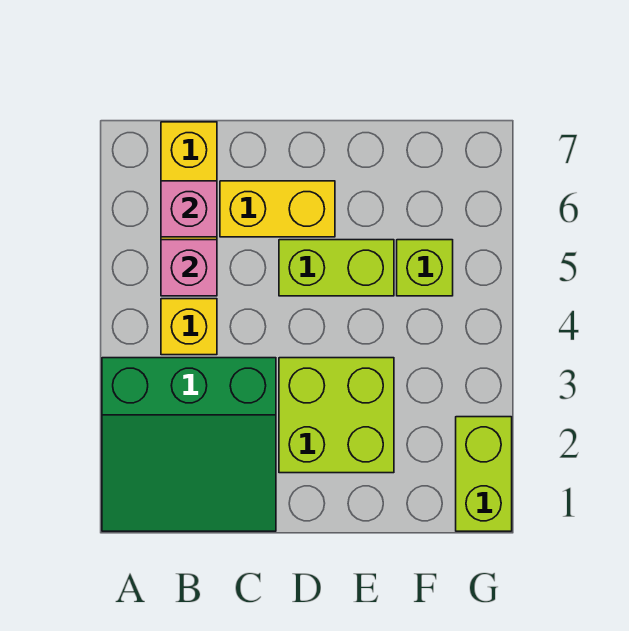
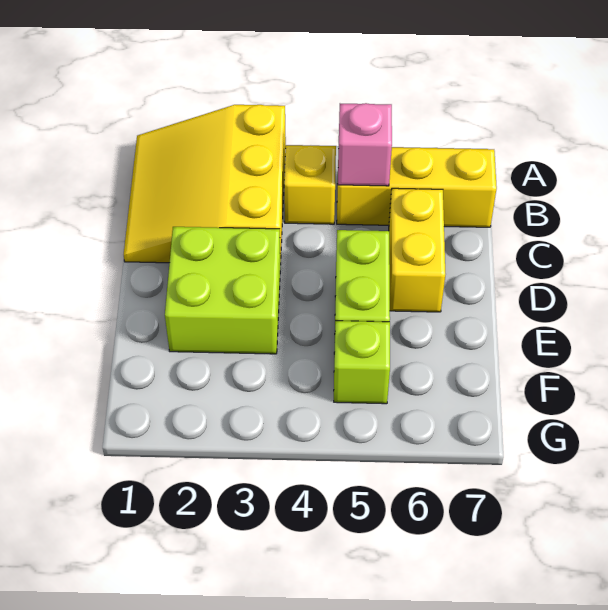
green 3x3 slope [102,358,276,531] -> yellow 3x3 slope [124,105,286,265]
pink 1x1 brick [161,181,217,237] -> none
lime 1x2 brick [456,417,512,531] -> none

